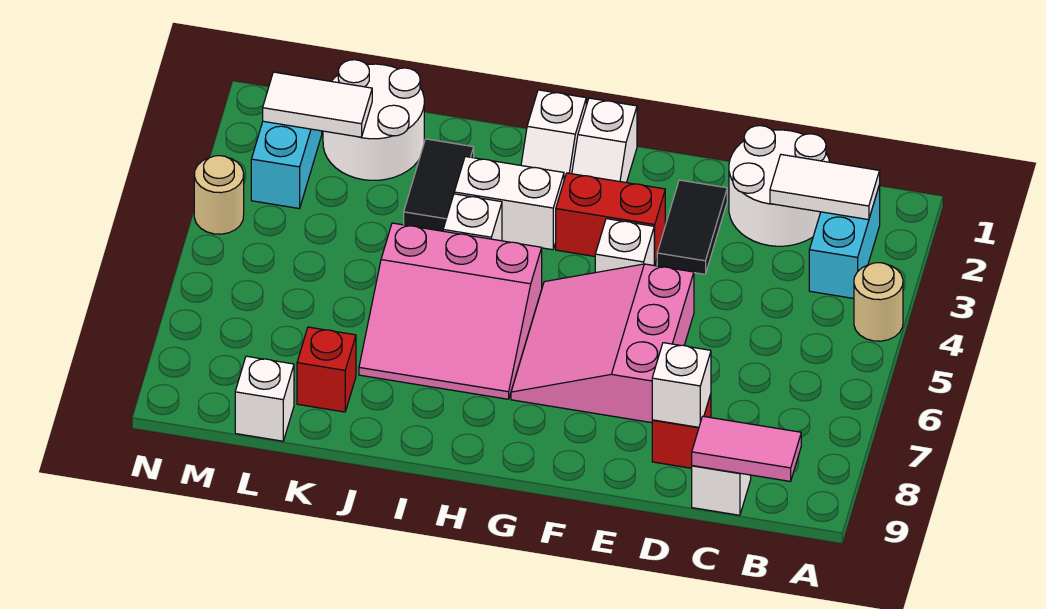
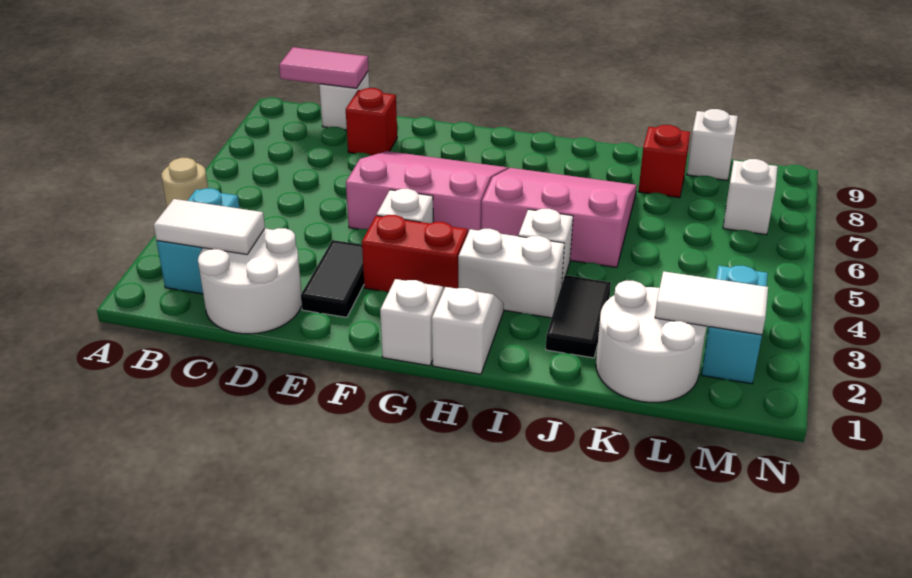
white 1x1 brick [652,343,711,427] -> white 1x1 brick moved to [723,159,778,235]
pink 3x3 slope [511,264,694,423] -> pink 3x3 slope turned to [346,151,508,232]
tan 1x1 round brick [194,156,244,234] -> none

